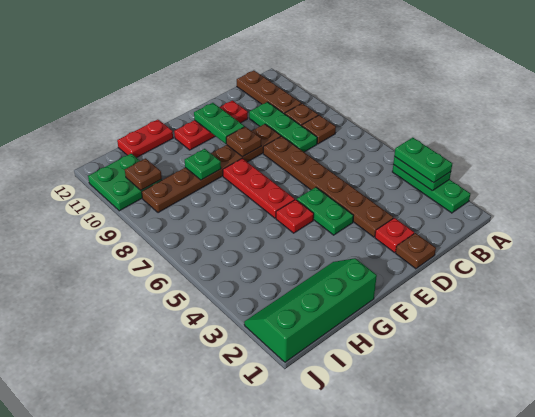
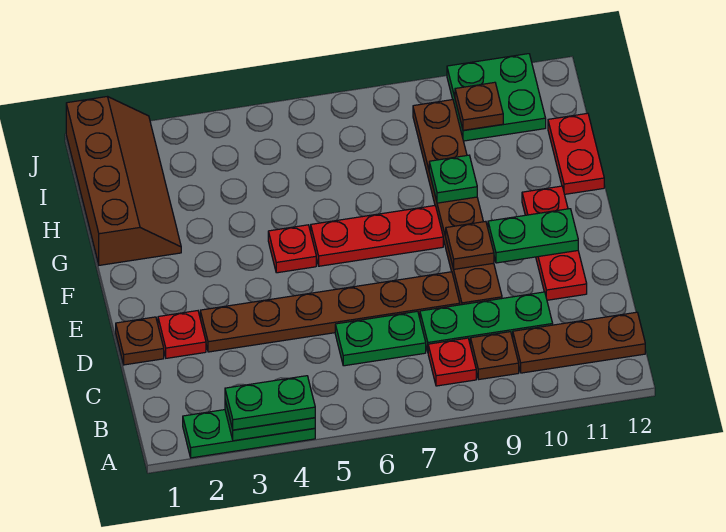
brown 1x1 plate [302,115,336,144] -> red 1x1 plate [428,338,476,386]
green 1x2 plate [297,187,354,235] -> green 1x2 plate moved to [335,311,426,366]
green 2x4 slope [244,258,377,362] -> brown 2x4 slope [66,97,181,265]

